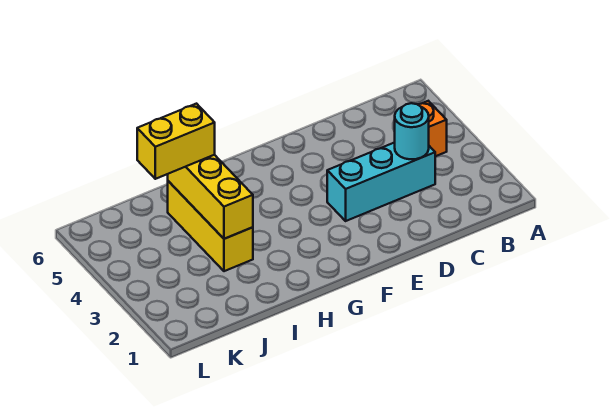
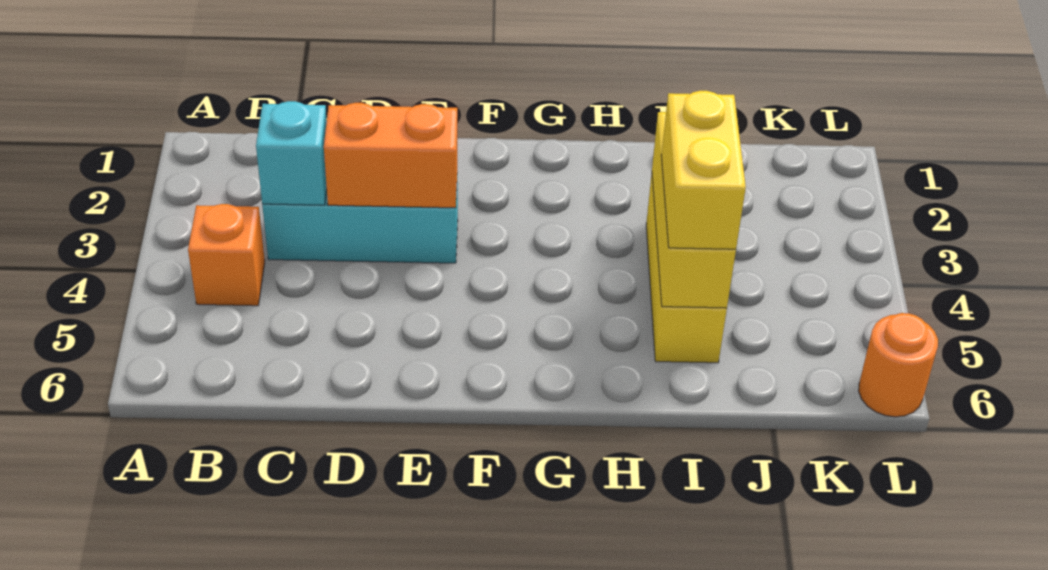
cyan 1x1 round brick [395,103,429,159] -> cyan 1x1 brick [256,101,327,205]
none -> orange 1x2 brick [324,103,457,208]
yellow 1x2 brick [137,104,215,179] -> yellow 1x2 brick turned to [661,91,746,249]
none -> orange 1x1 round brick [859,313,938,417]

